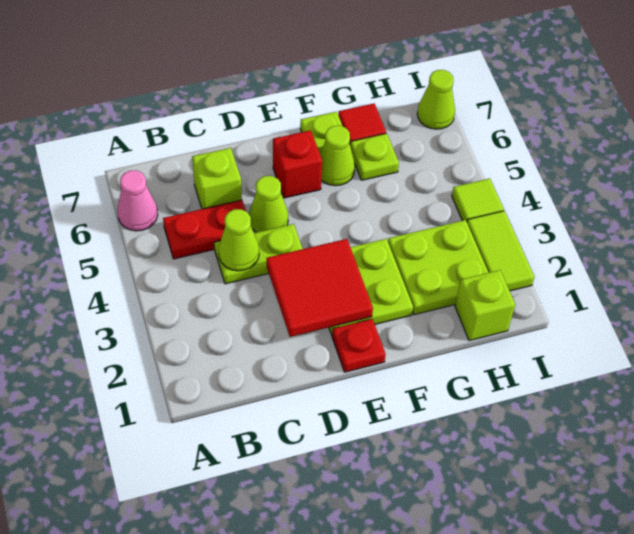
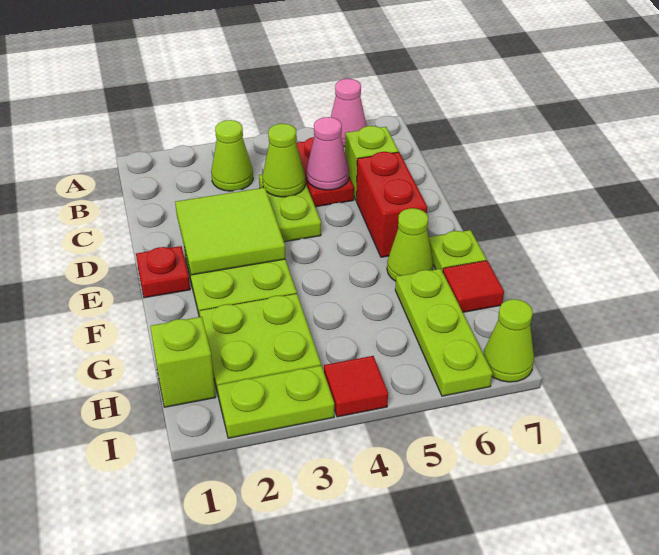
none -> pink 1x1 cone [306,117,349,190]
red 2x2 tile [266,239,373,337] -> lime 2x2 tile [175,188,285,275]
lime 1x1 cone [249,176,288,232] -> lime 1x1 cone moved to [211,120,253,191]
red 1x1 brick [273,130,322,198] -> red 1x2 brick [356,152,427,257]
lime 1x1 plate [350,133,399,180] -> lime 1x3 plate [395,269,492,396]
lime 1x2 tile [467,211,535,291] -> lime 1x2 plate [217,366,334,438]
lime 1x1 tile [452,178,504,222] -> red 1x1 tile [324,356,388,417]

